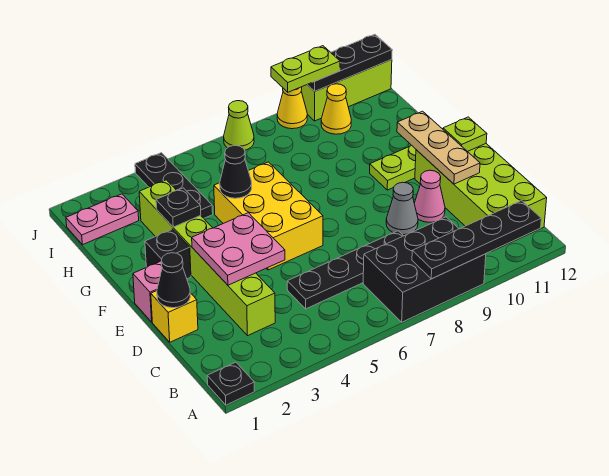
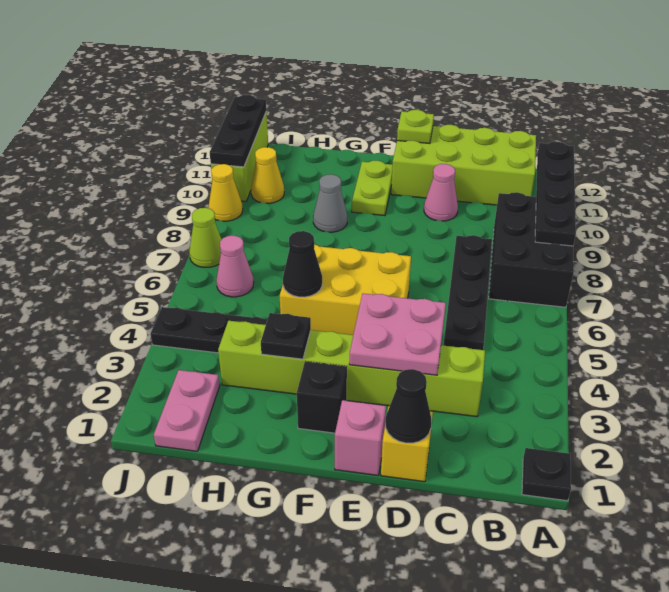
grey 1x1 cone [386,182,418,235] -> grey 1x1 cone moved to [313,174,347,232]
tan 1x3 plate [397,111,480,184] -> none
none -> pink 1x1 cone [216,236,254,297]
lime 1x2 plate [271,46,340,92] -> none

